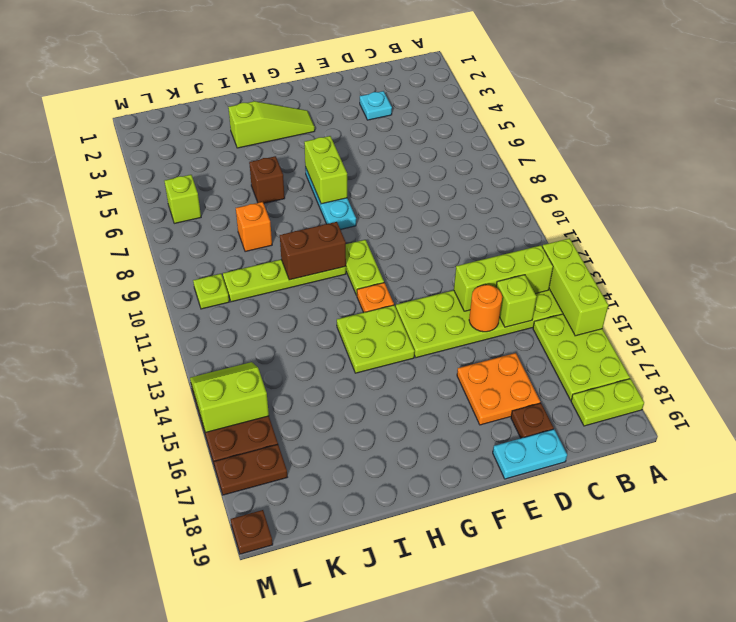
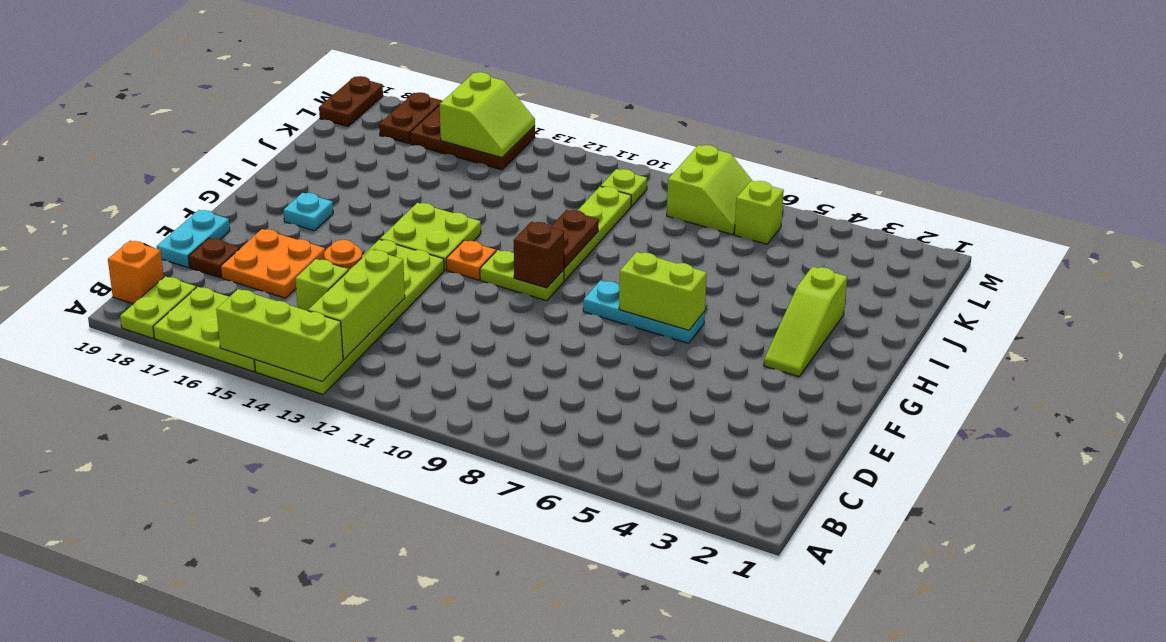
cyan 1x1 plate [360,91,392,120] -> cyan 1x1 plate moved to [284,193,333,231]
brown 1x2 brick [280,222,346,280] -> brown 1x2 plate [551,210,599,268]
brown 1x1 brick [249,156,285,203] -> brown 1x1 brick moved to [514,222,564,288]
orange 1x1 brick [236,202,272,252] -> orange 1x1 brick moved to [108,241,164,304]
none -> lime 2x2 slope [667,145,752,235]
brown 1x1 plate [231,510,273,554] -> brown 1x2 plate [319,76,383,126]

